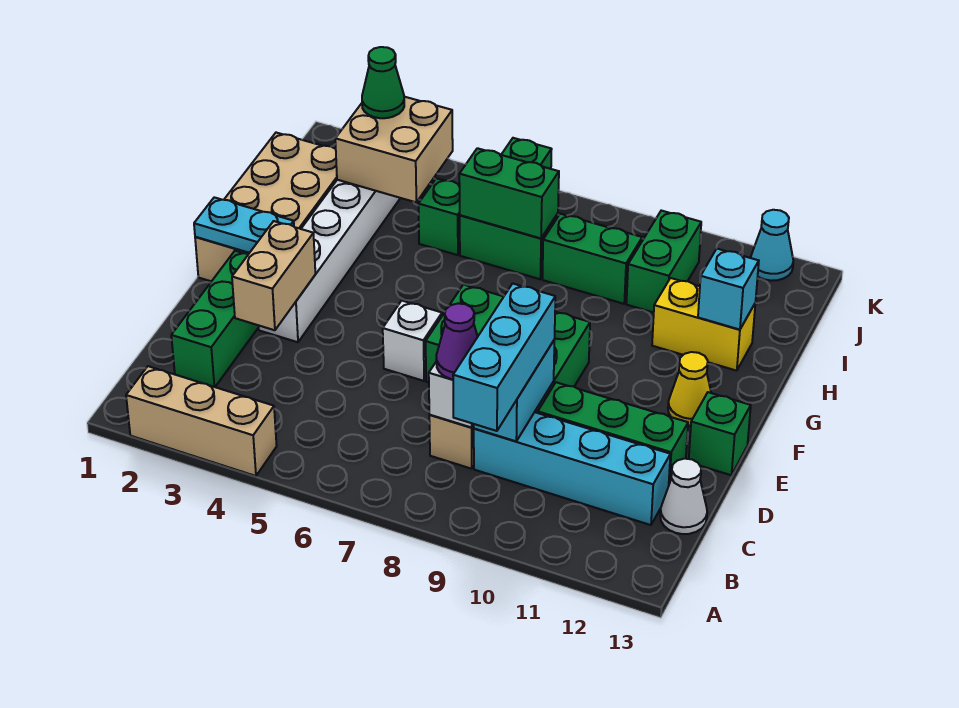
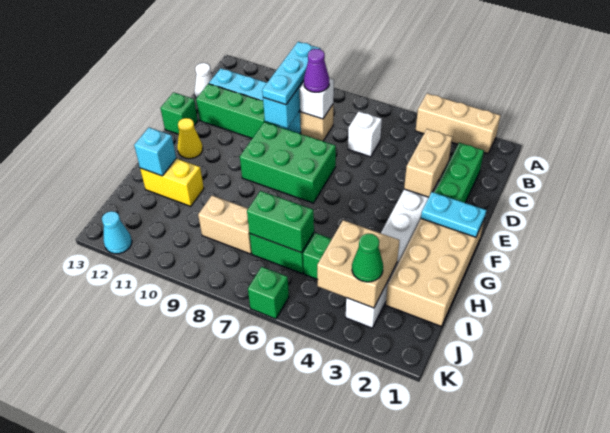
cyan 1x3 brick [453,284,555,431] -> cyan 1x3 plate [262,42,321,105]
white 1x1 brick [383,301,442,381] -> white 1x1 brick moved to [348,111,382,157]
green 1x2 brick [542,214,642,304] -> tan 1x2 brick [198,196,252,254]
green 1x2 brick [626,211,701,313] -> none

